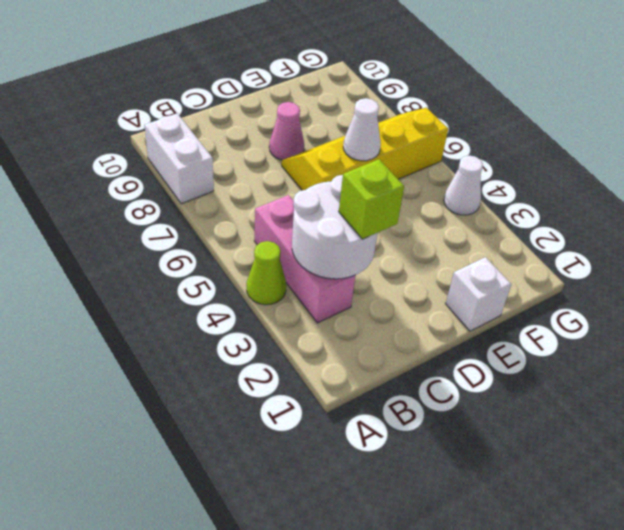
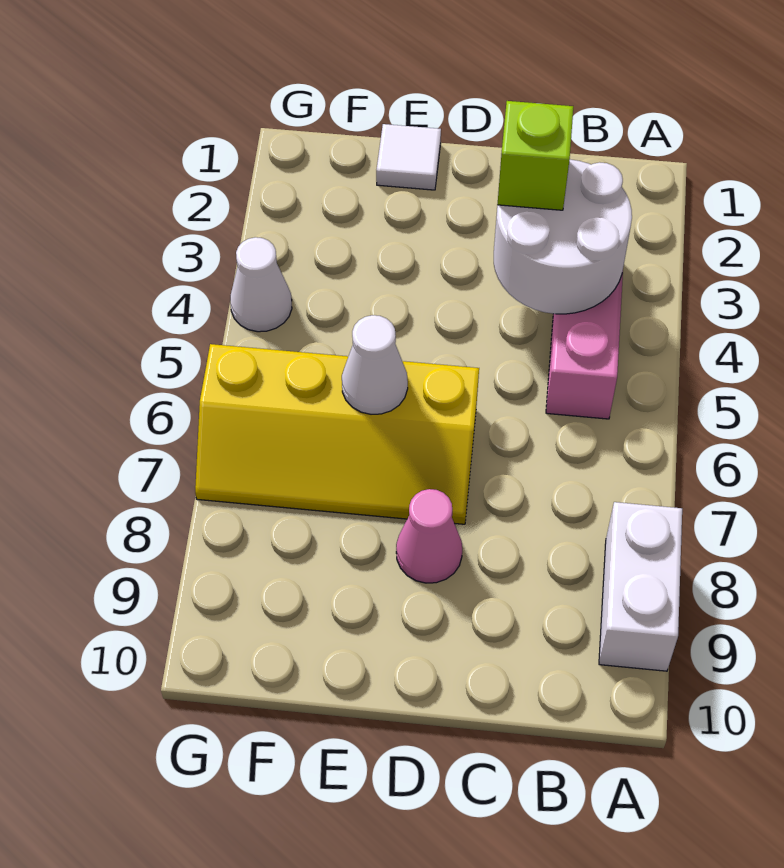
lime 1x1 cone [247,241,286,305] -> none
white 1x1 brick [446,257,511,331] -> white 1x1 tile [376,124,441,190]

